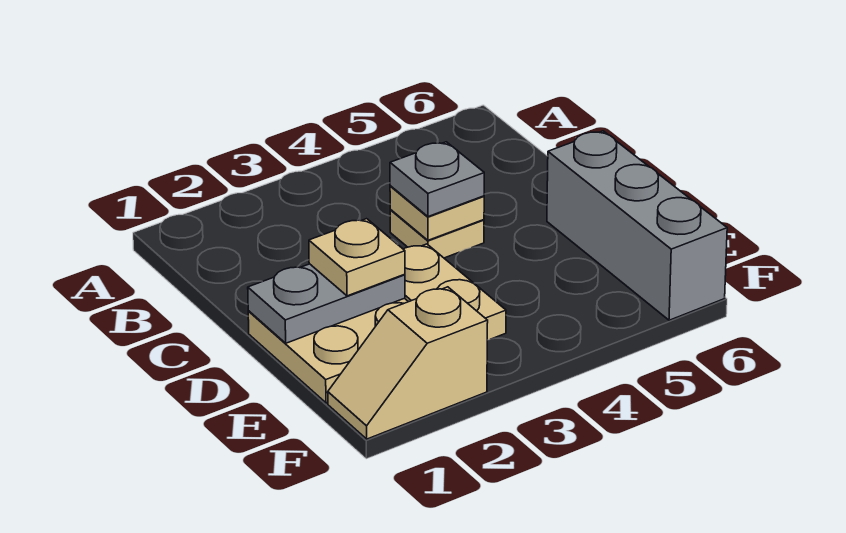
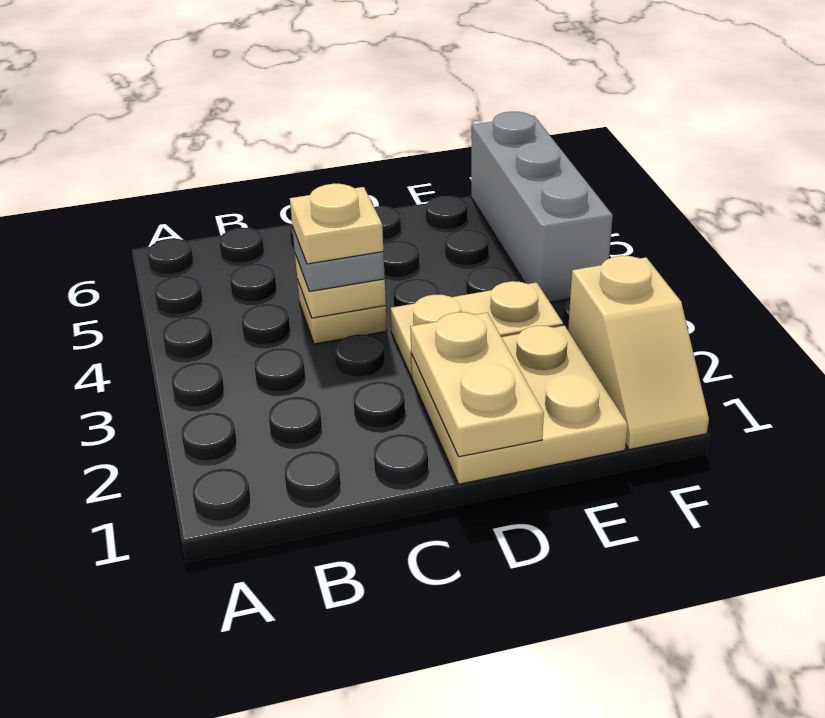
grey 1x2 plate [248,264,405,343] -> tan 1x2 plate [410,312,544,457]
tan 1x1 plate [309,219,405,296] -> tan 1x1 plate moved to [290,184,383,264]
grey 1x3 brick [547,131,727,320] -> grey 1x3 brick turned to [471,112,613,302]

